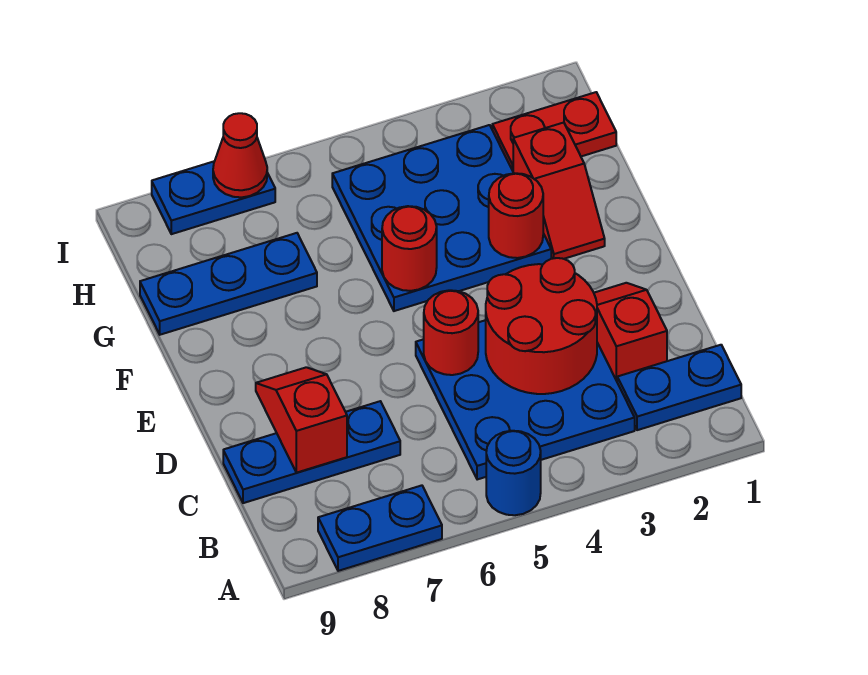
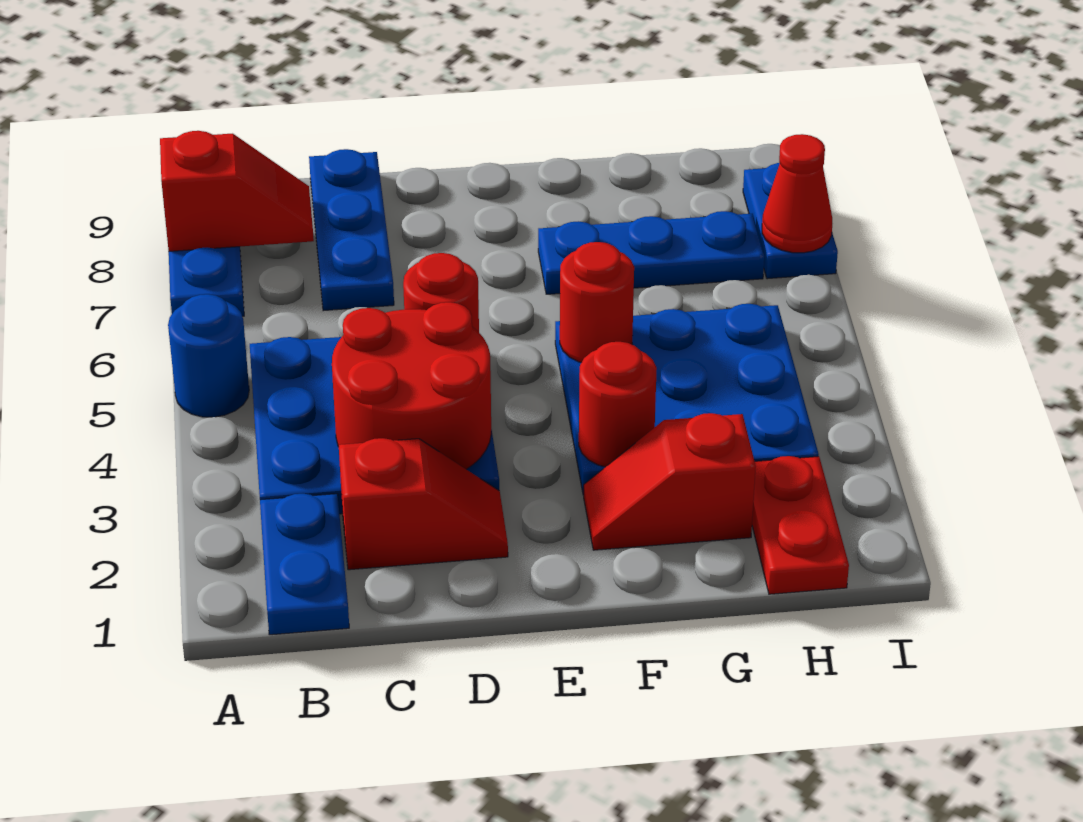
red 1x2 slope [256,367,347,473] -> red 1x2 slope moved to [160,131,314,251]
blue 1x3 plate [140,233,317,335] -> blue 1x3 plate turned to [538,211,764,294]

